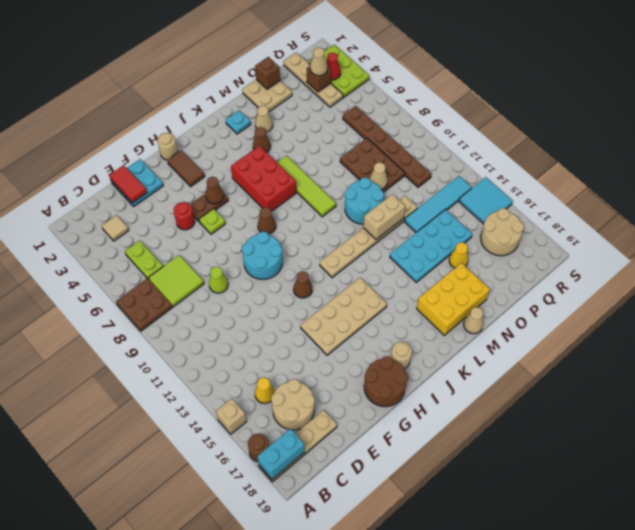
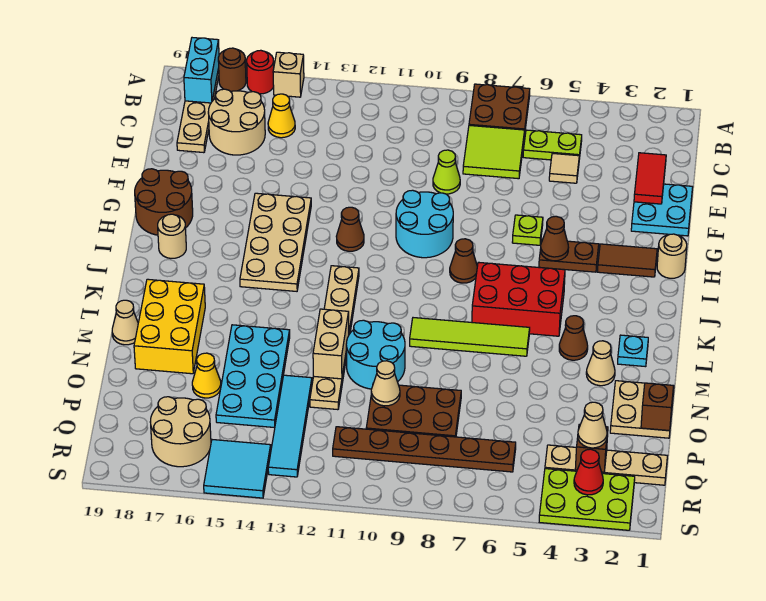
tan 1x1 tile [102,215,129,241] -> tan 1x1 tile moved to [549,153,579,183]
red 1x2 tile [109,165,147,203] -> red 1x2 tile turned to [634,153,666,204]
red 1x1 round brick [174,202,195,230] -> red 1x1 round brick moved to [247,50,274,94]
brown 1x2 plate [190,193,228,221] -> brown 1x2 plate turned to [539,239,599,272]

